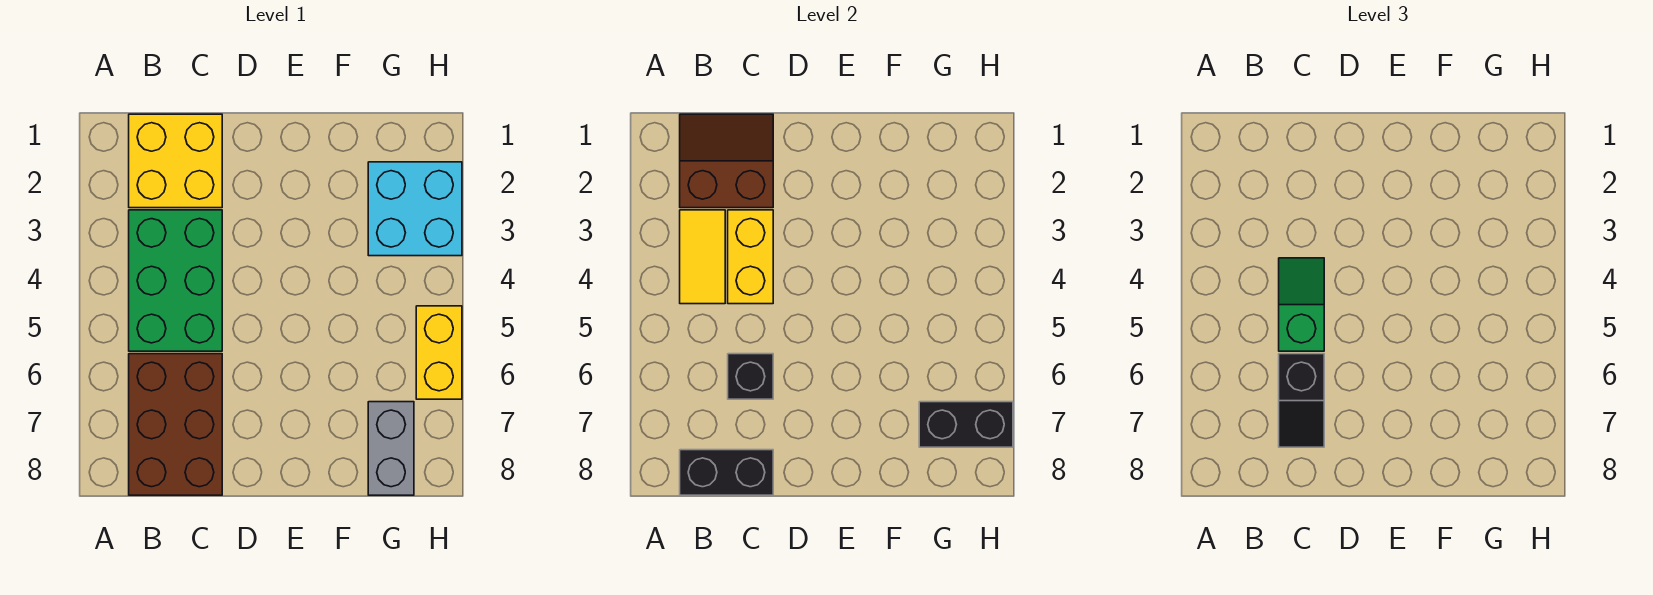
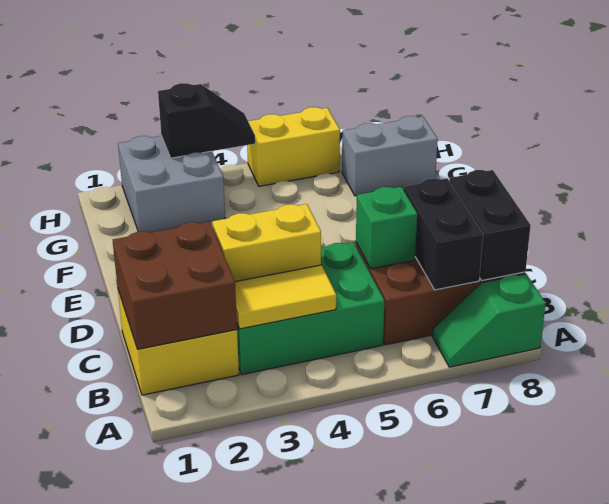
brown 2x2 slope [680,114,773,208] -> brown 2x2 brick [113,222,237,349]
green 1x2 slope [1279,258,1324,351] -> green 1x2 slope moved to [432,274,546,367]
black 1x1 brick [728,354,773,399] -> green 1x1 brick [356,187,417,269]
black 1x2 slope [1279,354,1324,447] -> black 1x2 slope moved to [158,83,255,158]
cyan 2x2 brick [368,162,462,256] -> grey 2x2 brick [118,136,225,233]
black 1x2 brick [919,402,1013,447] -> black 1x2 brick moved to [403,178,483,290]

